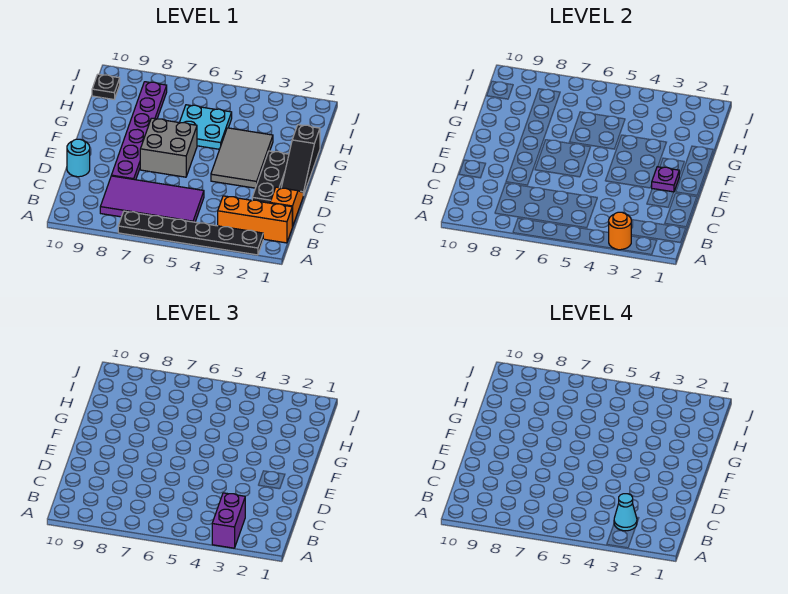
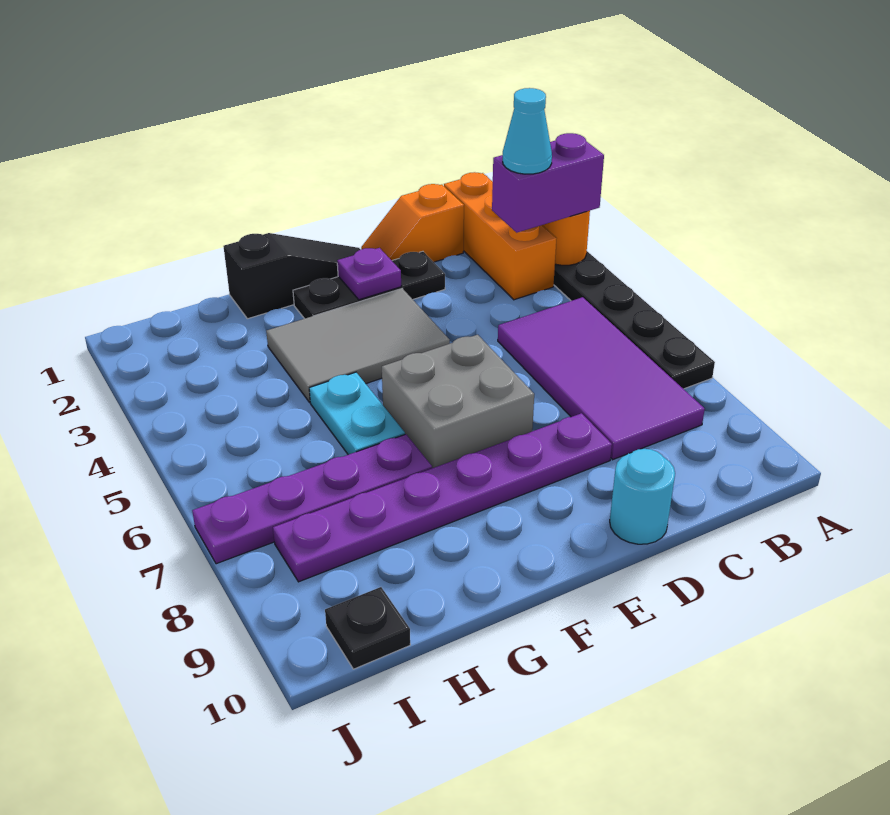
cyan 2x2 plate [180,105,232,149] -> cyan 1x2 plate [309,372,405,455]
none -> purple 1x4 plate [192,434,432,564]

